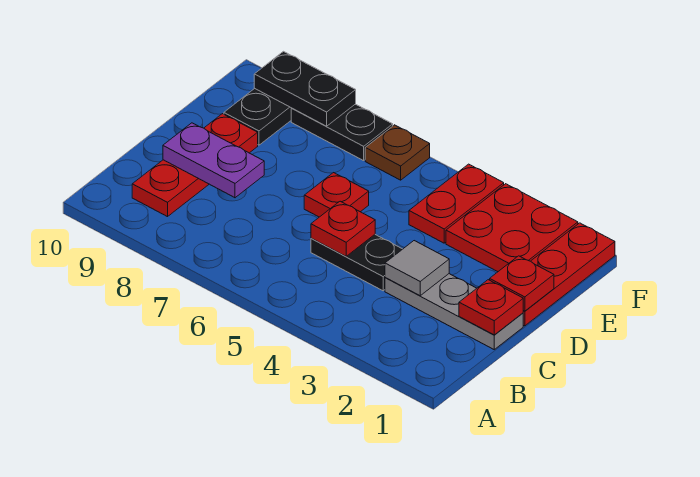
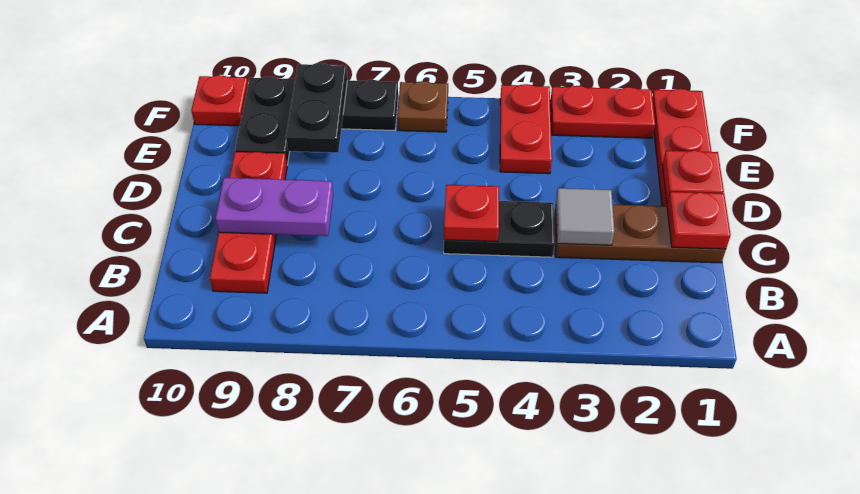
grey 1x3 plate [385,274,523,349] -> brown 1x3 plate [554,205,726,263]
red 1x1 plate [304,173,369,217] -> red 1x1 plate moved to [191,75,248,126]
red 2x2 plate [446,184,578,272] -> red 1x2 plate [550,86,655,138]
black 1x2 plate [254,51,356,126] -> black 1x2 plate turned to [286,63,347,153]

